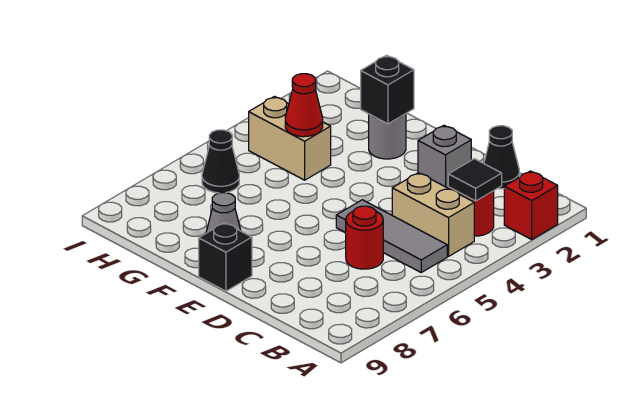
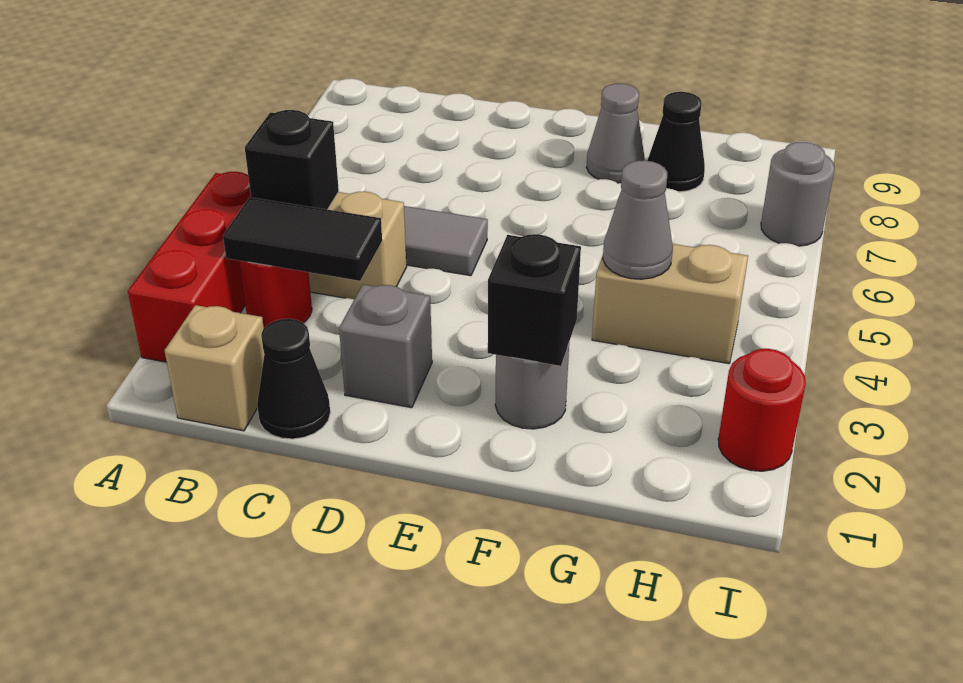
red 1x1 brick [504,171,558,239] -> red 1x3 brick [128,172,251,362]
none -> tan 1x1 brick [164,305,264,431]
black 1x1 tile [448,159,502,201] -> black 1x2 tile [223,197,382,281]
red 1x1 round brick [346,206,383,269] -> red 1x1 round brick moved to [718,349,806,471]
black 1x1 brick [199,223,252,291] -> black 1x1 brick moved to [245,110,339,210]
red 1x1 cone [285,74,323,137] -> grey 1x1 cone [603,160,673,279]
black 1x1 cone [202,130,239,193] -> black 1x1 cone moved to [647,92,705,192]
none -> grey 1x1 round brick [761,142,835,246]

